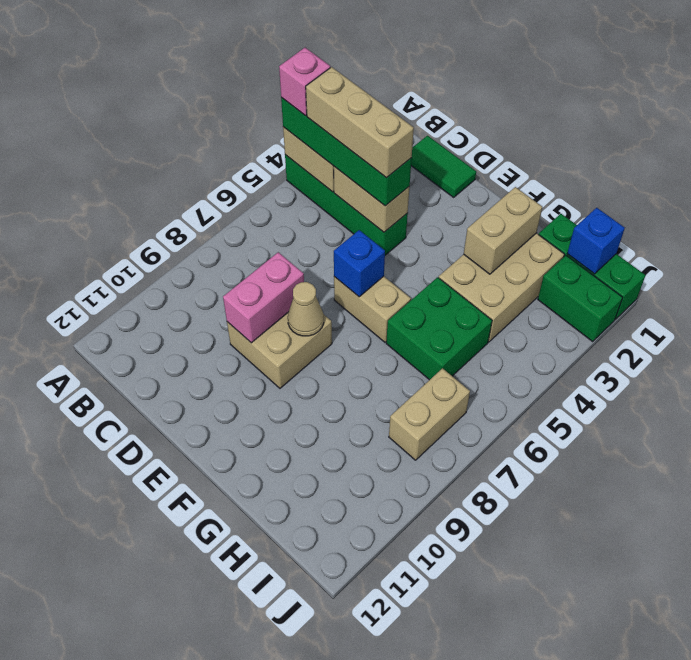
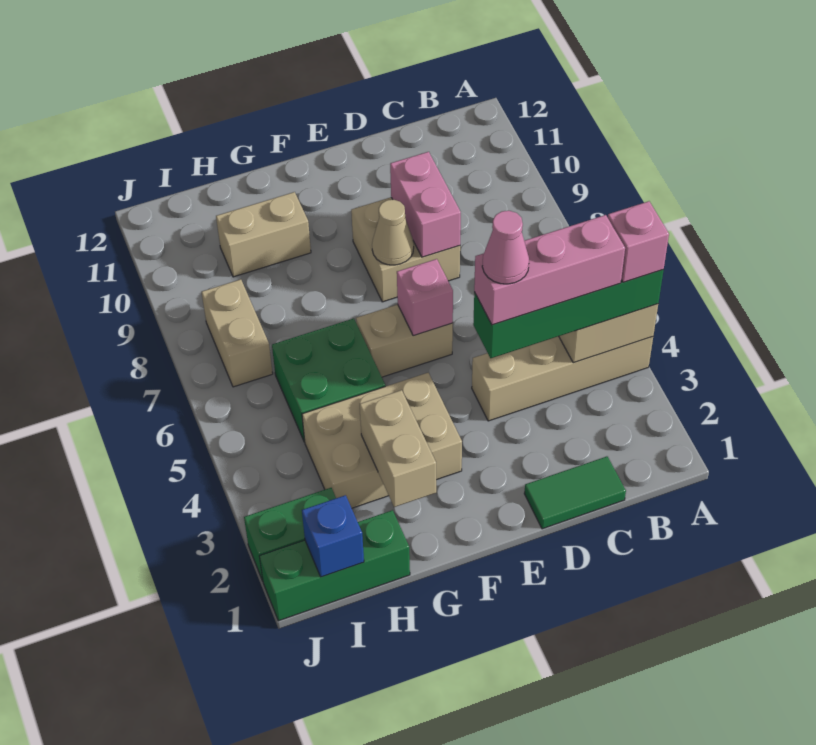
green 1x4 brick [285,155,408,255] -> tan 1x4 brick [472,336,653,421]
tan 1x3 brick [306,67,414,178] -> pink 1x3 brick [474,215,625,325]
tan 1x2 brick [334,167,410,232] -> tan 1x2 brick moved to [216,192,311,277]
none -> pink 1x1 cone [482,211,529,284]
blue 1x1 brick [334,230,385,297] -> pink 1x1 brick [397,259,453,336]
tan 2x3 brick [439,233,564,342] -> tan 2x3 brick turned to [302,372,462,508]

